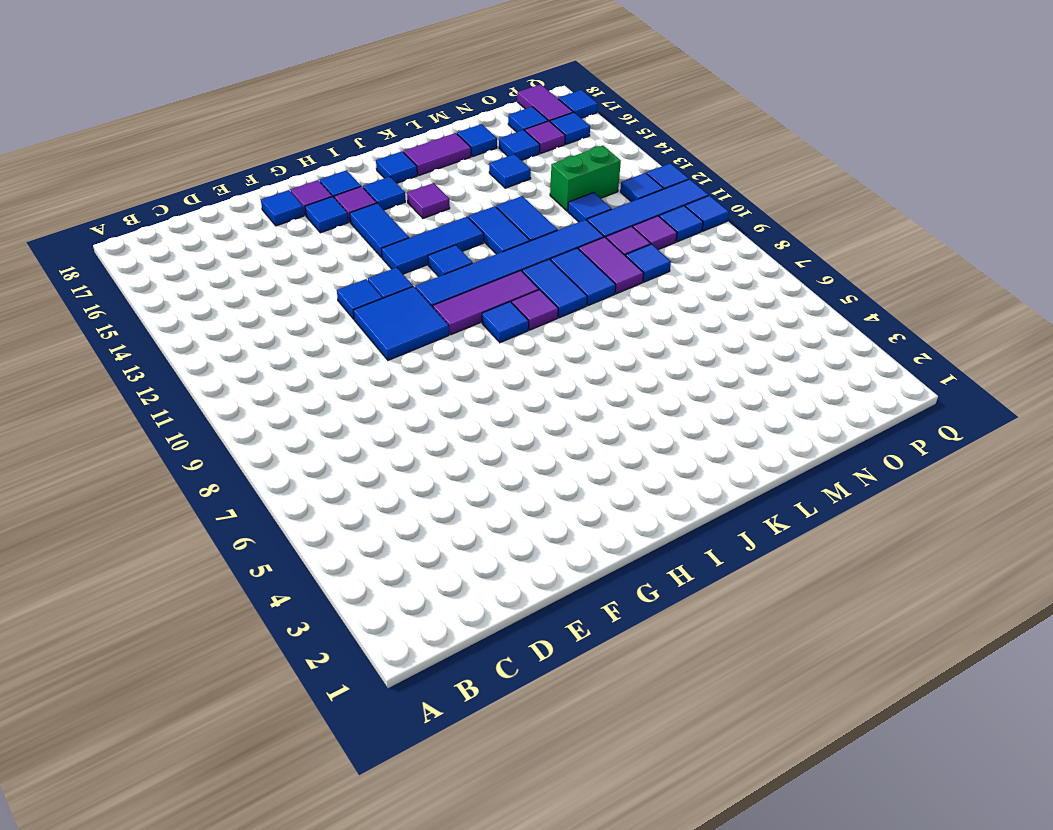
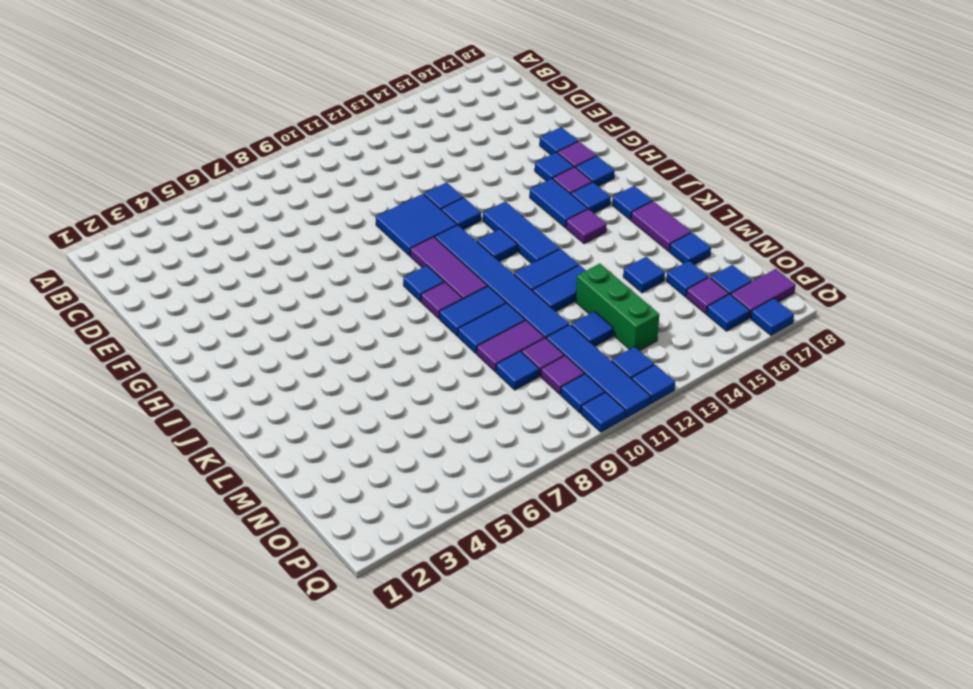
blue 1x2 tile [350,203,409,258] -> blue 1x2 tile turned to [530,178,588,228]
green 1x2 brick [550,146,621,211] -> green 1x3 brick [576,264,659,351]

